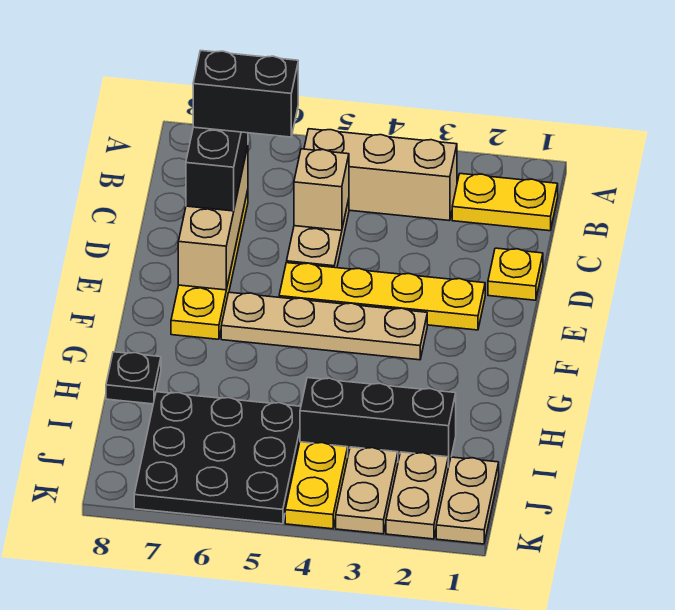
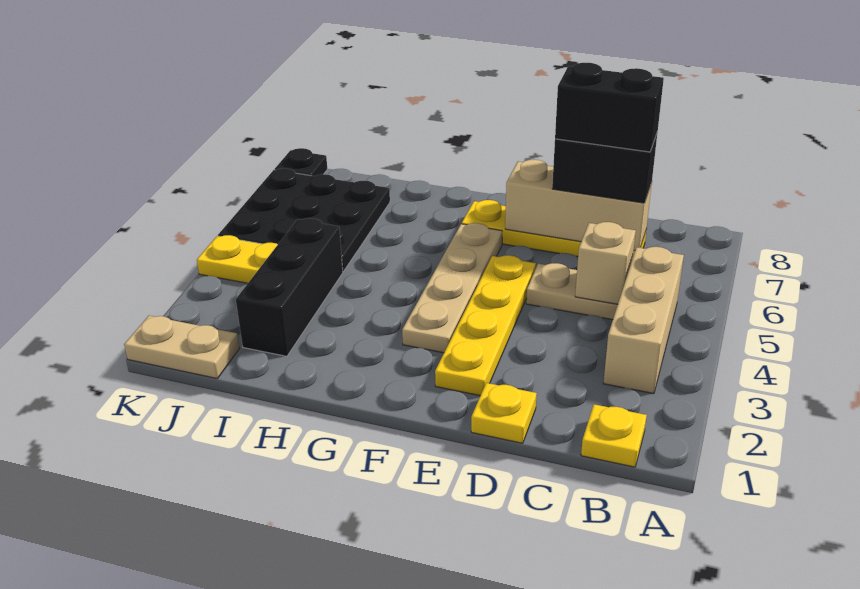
yellow 1x2 plate [452,174,558,231] -> yellow 1x1 plate [581,404,647,467]
black 1x2 brick [193,51,298,137] -> black 1x2 brick turned to [555,63,664,152]
black 1x1 plate [106,352,161,404] -> black 1x1 plate moved to [275,148,327,176]
tan 1x2 plate [386,452,448,539] -> none
tan 1x2 plate [336,447,398,534] -> none

